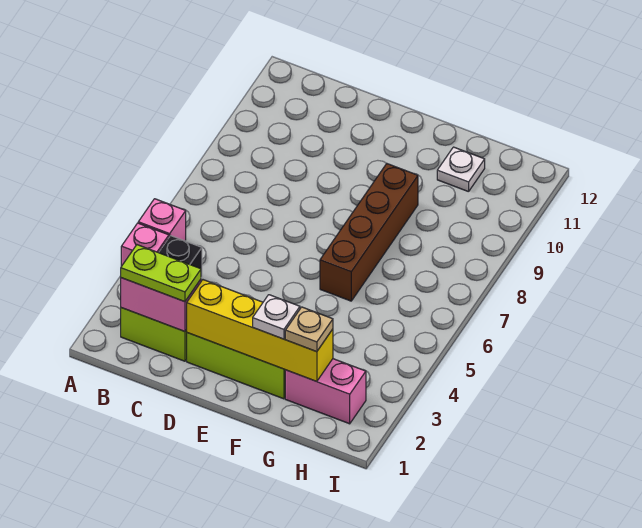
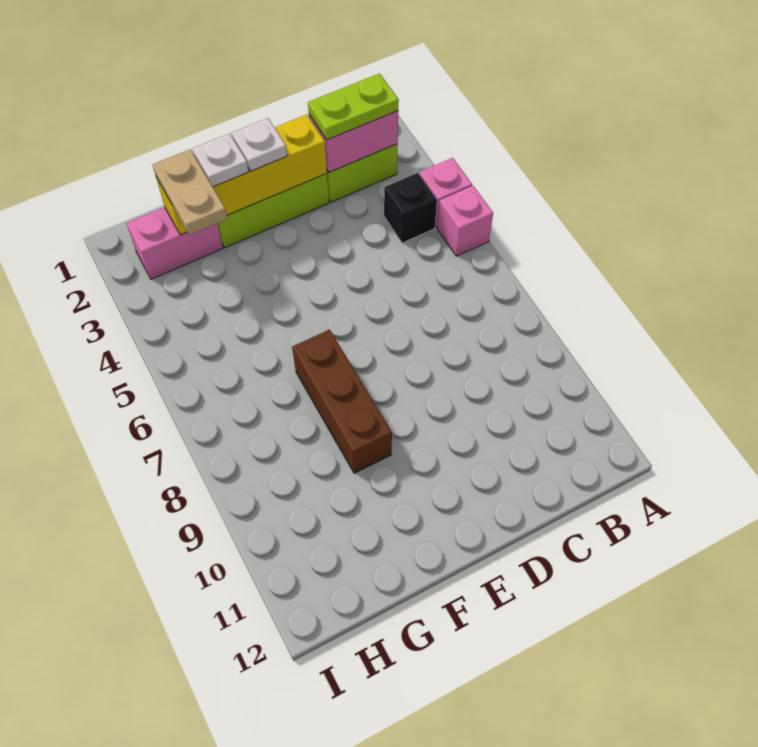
brown 1x4 brick [320,164,418,301] -> brown 1x3 brick [292,329,392,473]
tan 1x1 plate [285,307,333,352] -> tan 1x2 plate [153,149,227,235]
white 1x1 plate [437,147,485,192] -> white 1x1 plate moved to [232,118,287,171]

